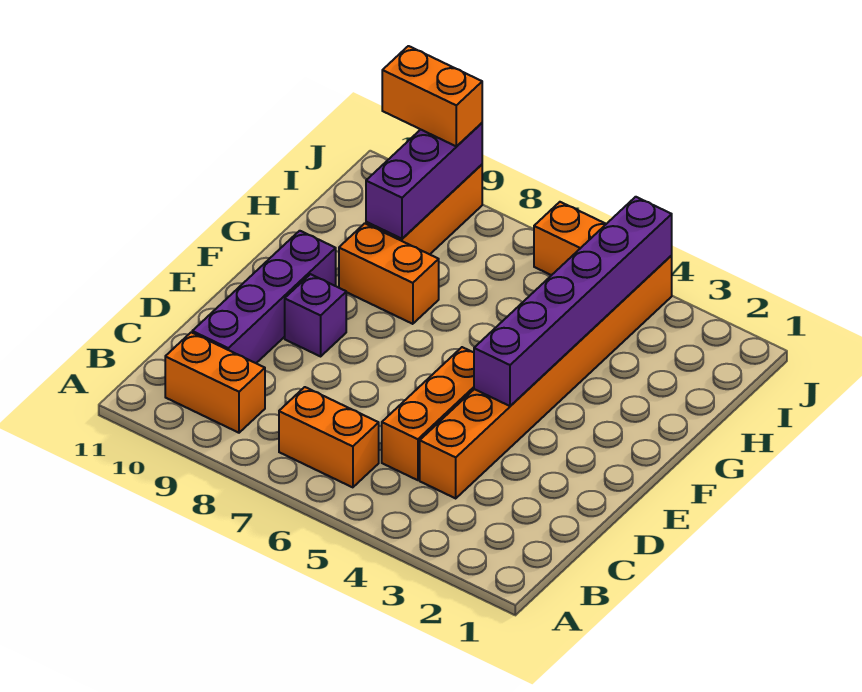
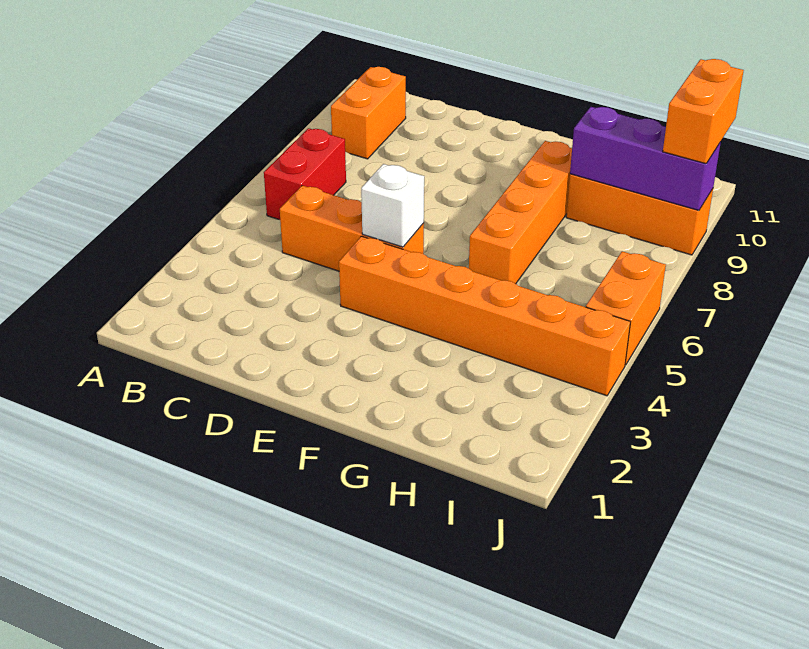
orange 1x2 brick [279,387,379,487] -> red 1x2 brick [264,128,346,220]
orange 1x8 brick [420,256,672,498] -> orange 1x6 brick [339,236,630,396]
purple 1x4 brick [192,231,336,363] -> none
purple 1x6 brick [474,197,672,406] -> none
none -> white 1x1 brick [361,164,424,247]
purple 1x1 brick [285,274,346,356] -> none
orange 1x2 brick [339,223,439,324] -> orange 1x4 brick [469,141,572,284]

